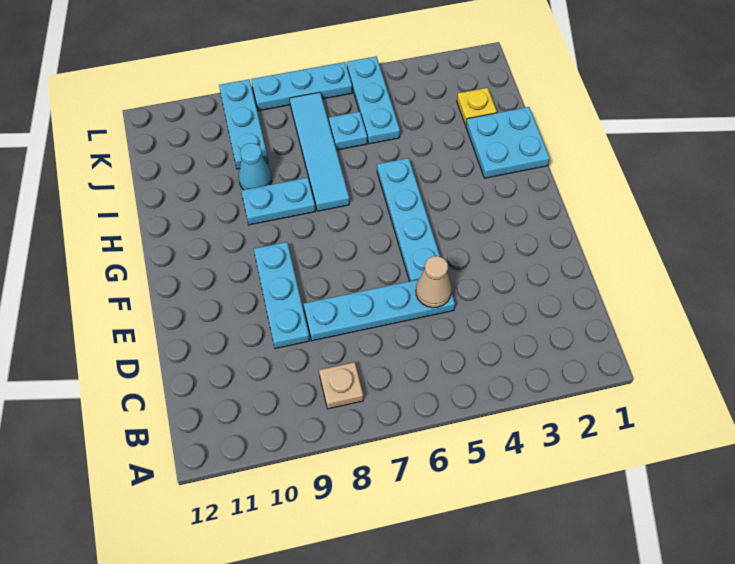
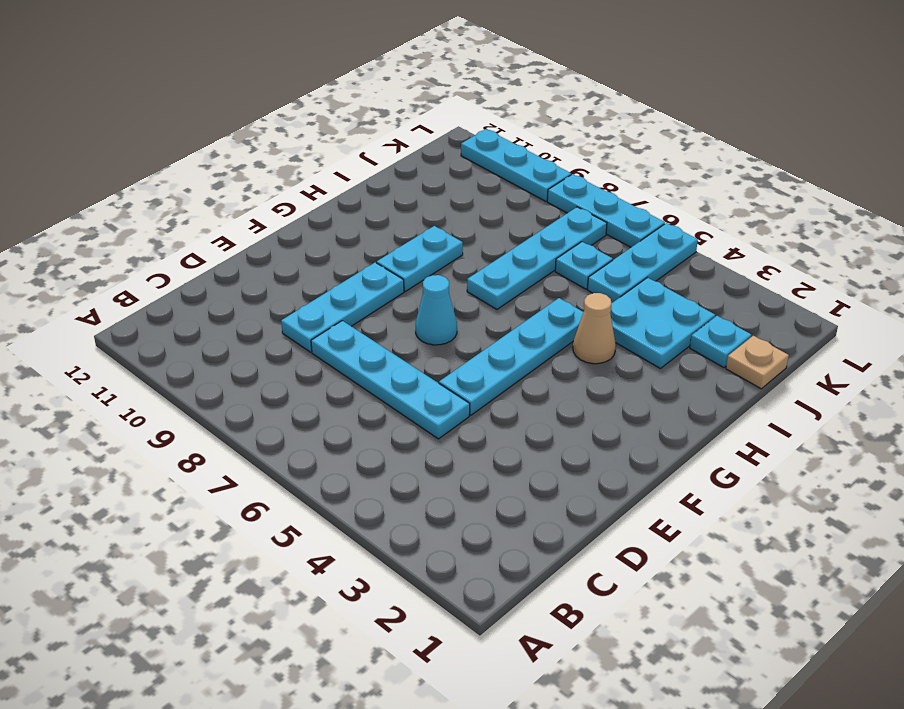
tan 1x1 plate [319,362,363,409] -> tan 1x1 plate moved to [726,336,789,389]
tan 1x1 cone [416,256,452,308] -> tan 1x1 cone moved to [573,293,616,364]
cyan 2x2 plate [466,107,550,178] -> cyan 2x2 plate moved to [610,278,715,368]
cyan 1x4 tile [290,92,349,211] -> cyan 1x4 plate [467,207,607,309]
cyan 1x2 plate [241,178,315,225] -> cyan 1x2 plate turned to [377,226,463,291]
cyan 1x1 cone [239,143,272,190] -> cyan 1x1 cone moved to [416,275,457,345]
yellow 1x1 plate [457,88,497,125] -> cyan 1x1 plate [690,316,751,368]
cyan 1x3 plate [219,79,268,169] -> cyan 1x3 plate turned to [461,129,571,201]

